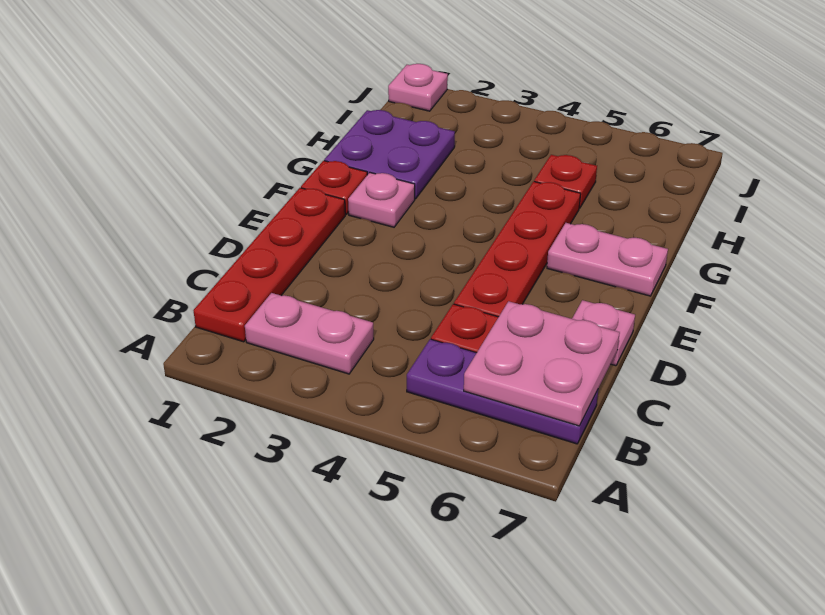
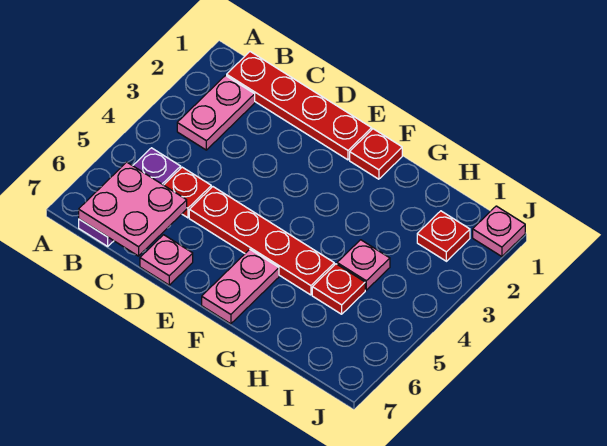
pink 1x1 plate [348,173,415,227] -> pink 1x1 plate moved to [337,240,390,290]
purple 2x2 plate [324,110,455,199] -> none
none -> red 1x1 plate [417,211,470,261]

